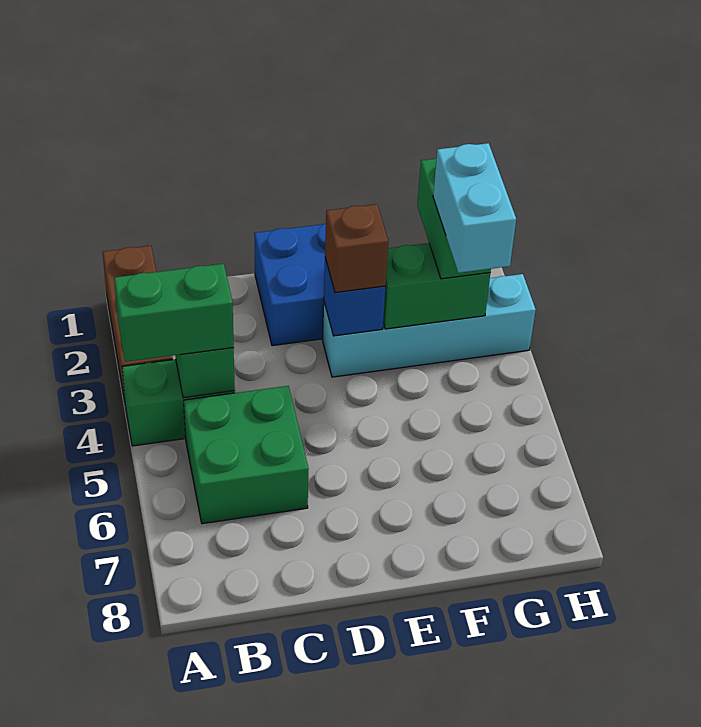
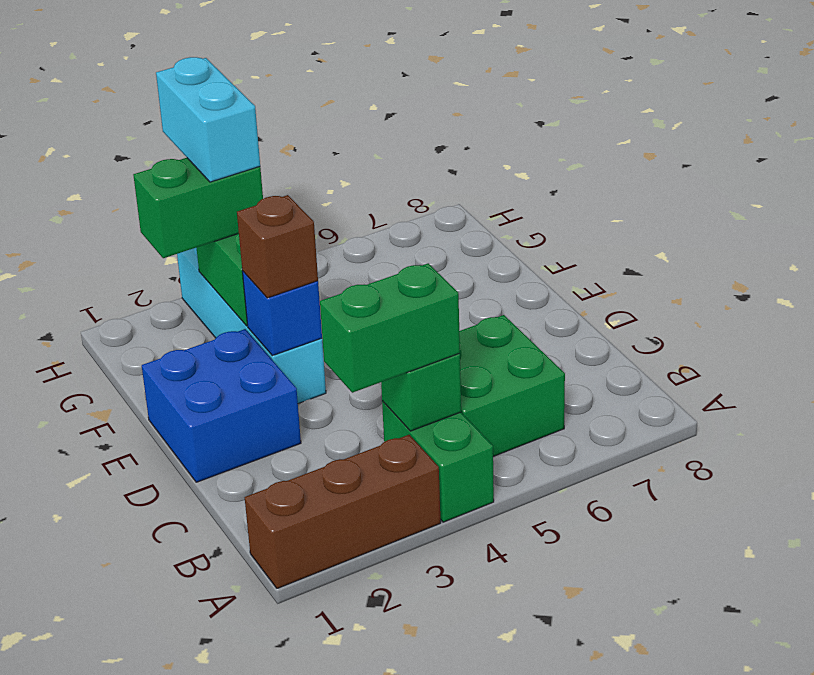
green 1x2 brick [114,264,234,362] -> green 1x2 brick turned to [320,263,460,393]
cyan 1x2 brick [433,143,516,273] -> cyan 1x2 brick turned to [156,57,260,182]

